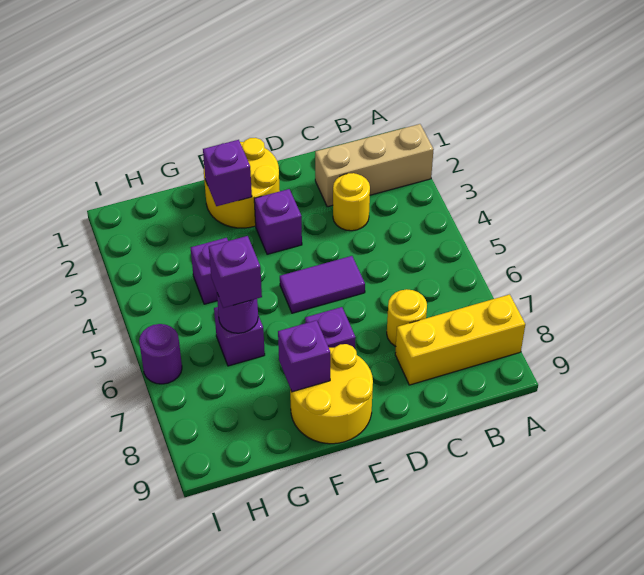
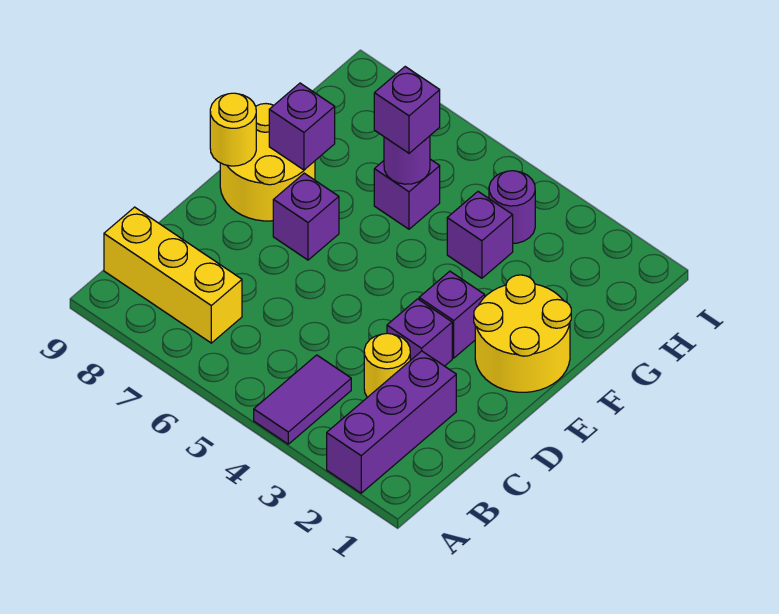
tan 1x3 brick [315,124,434,207] -> purple 1x3 brick [327,351,456,493]
yellow 1x3 brick [395,294,525,385] -> yellow 1x3 brick turned to [104,207,242,343]
yellow 1x1 round brick [387,289,427,346] -> yellow 1x1 round brick moved to [210,93,256,166]
purple 1x2 tile [280,256,365,313] -> purple 1x2 tile moved to [254,355,351,444]
purple 1x1 brick [203,140,252,206] -> purple 1x1 brick moved to [387,299,452,366]
purple 1x1 round brick [139,324,182,384] -> purple 1x1 round brick moved to [489,171,535,243]

